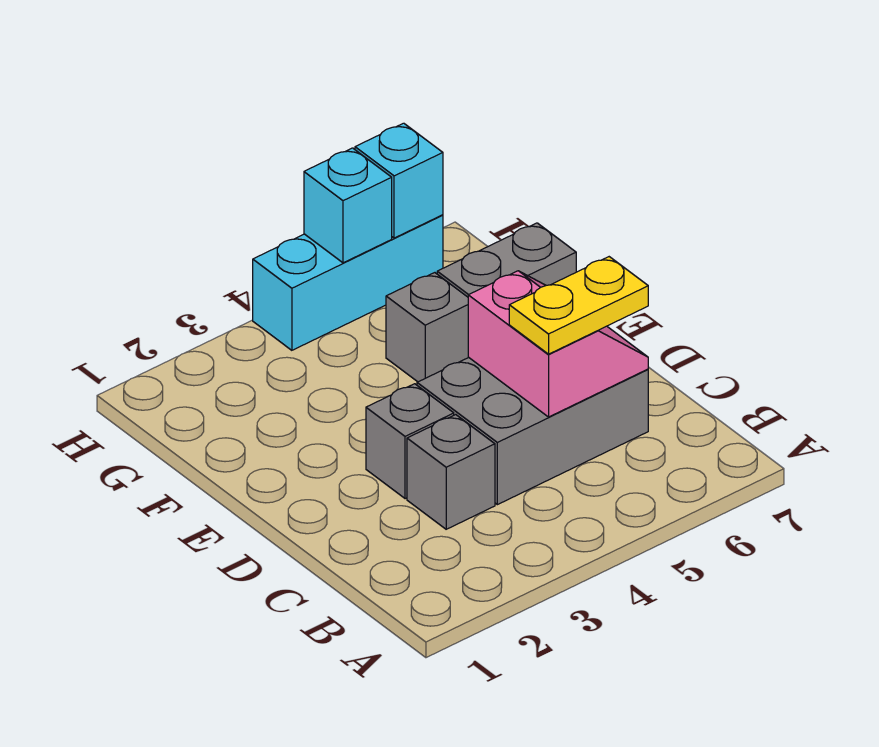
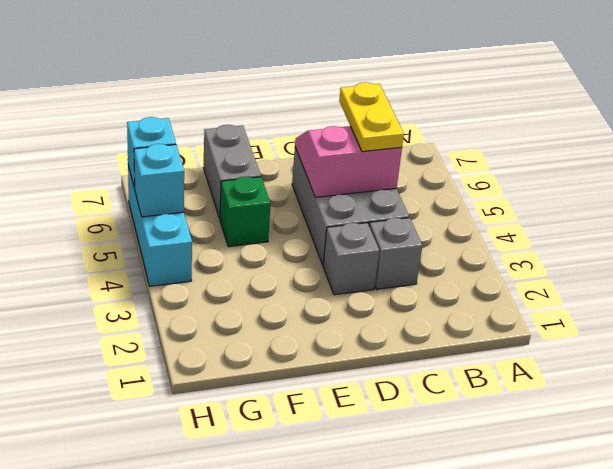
grey 1x1 brick [386,273,468,382] -> green 1x1 brick [220,177,271,247]

